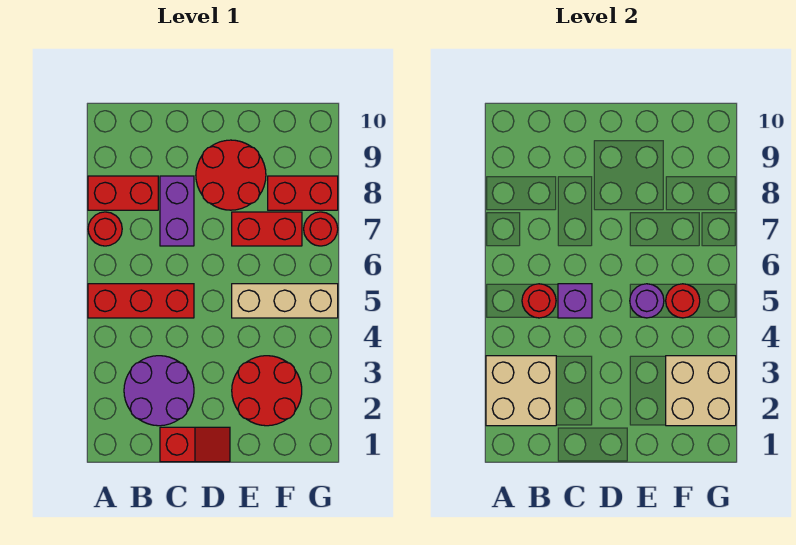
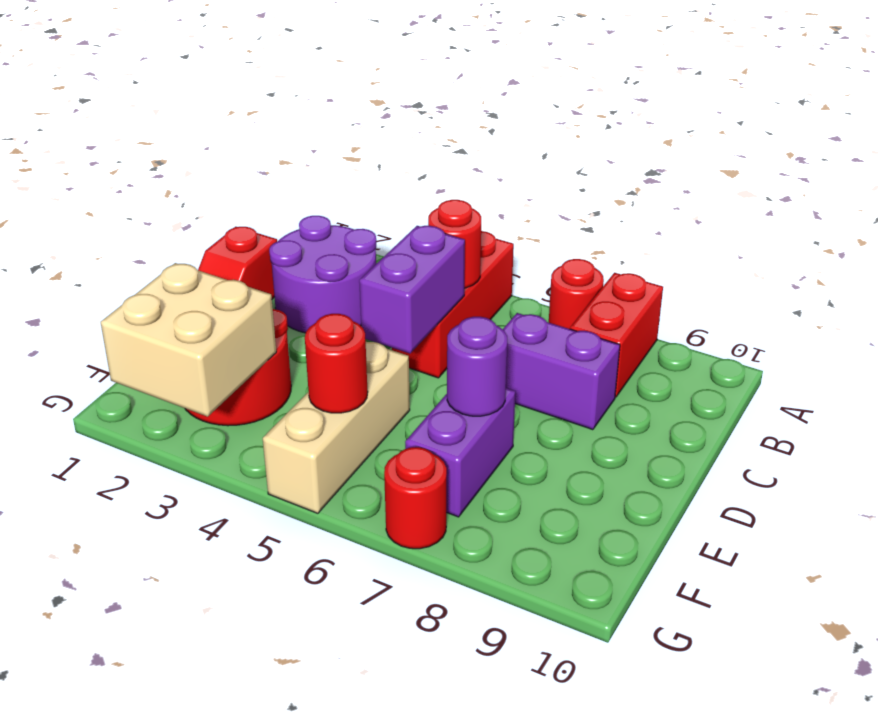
tan 2x2 brick [486,356,556,426] -> none
purple 1x1 brick [558,284,592,318] -> purple 1x2 brick [359,226,465,353]
red 2x2 round brick [196,140,266,210] -> none
purple 1x1 round brick [630,284,664,318] -> purple 1x1 round brick moved to [447,317,507,416]
red 1x2 brick [232,212,302,246] -> purple 1x2 brick [405,388,515,517]
red 1x2 brick [268,176,338,210] -> none

